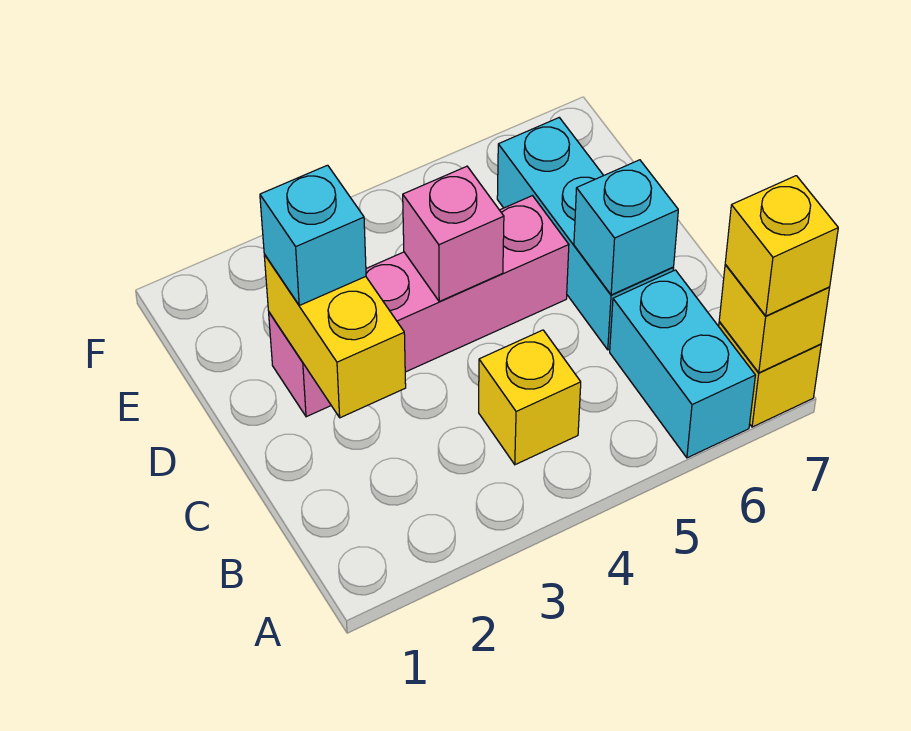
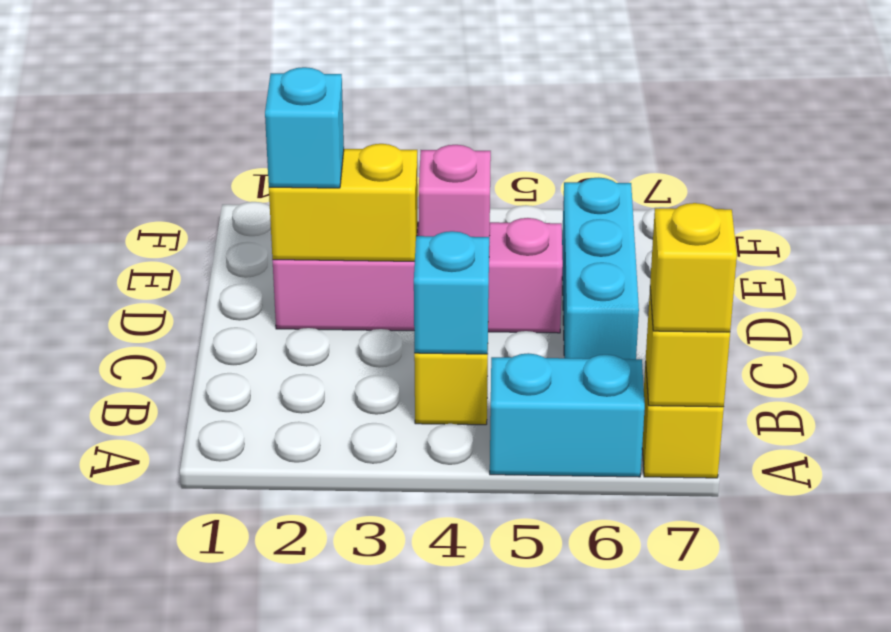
cyan 1x2 brick [610,270,755,458] -> cyan 1x2 brick turned to [490,353,645,477]
yellow 1x2 brick [264,254,406,418] -> yellow 1x2 brick turned to [269,144,418,261]
cyan 1x1 brick [574,160,678,295] -> cyan 1x1 brick moved to [414,231,489,354]

